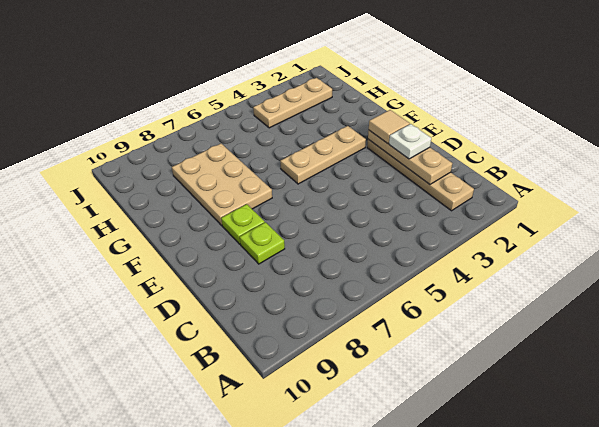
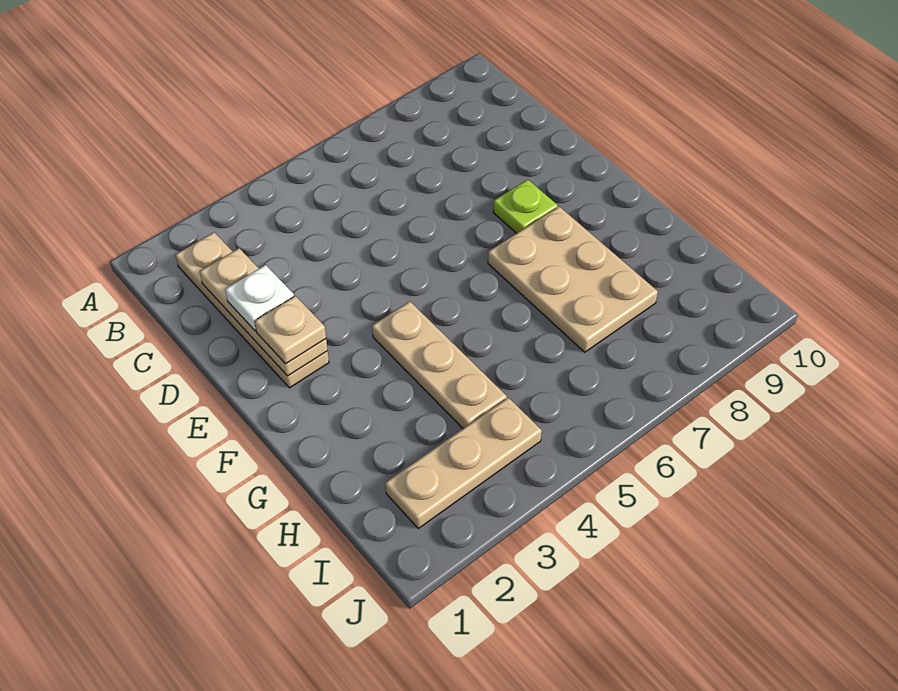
lime 1x1 plate [240,222,285,264] -> none
tan 1x1 tile [369,110,410,144] -> tan 1x1 plate [255,296,326,364]
tan 1x3 plate [280,126,366,184] -> tan 1x3 plate turned to [372,302,507,428]

